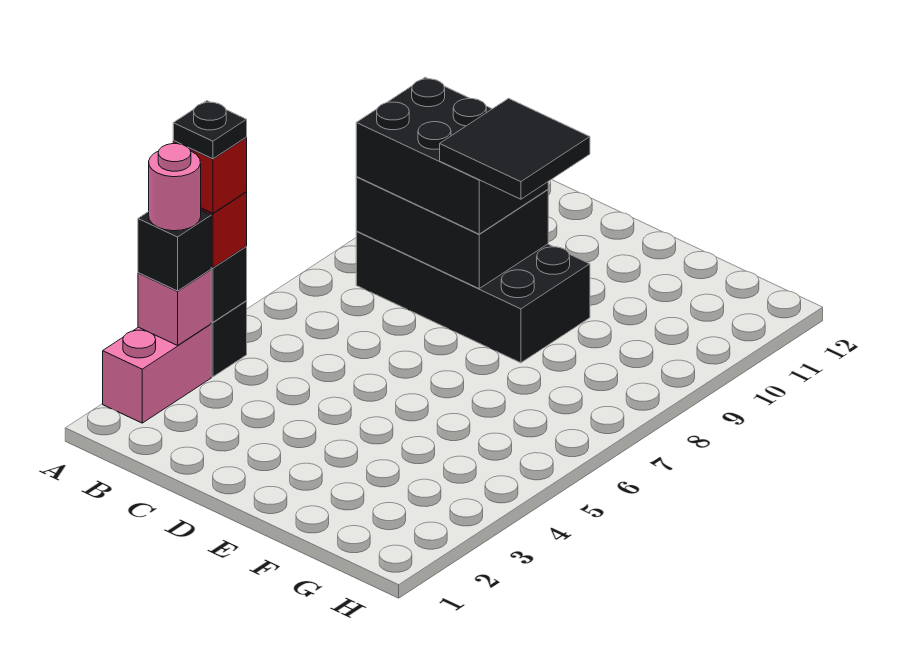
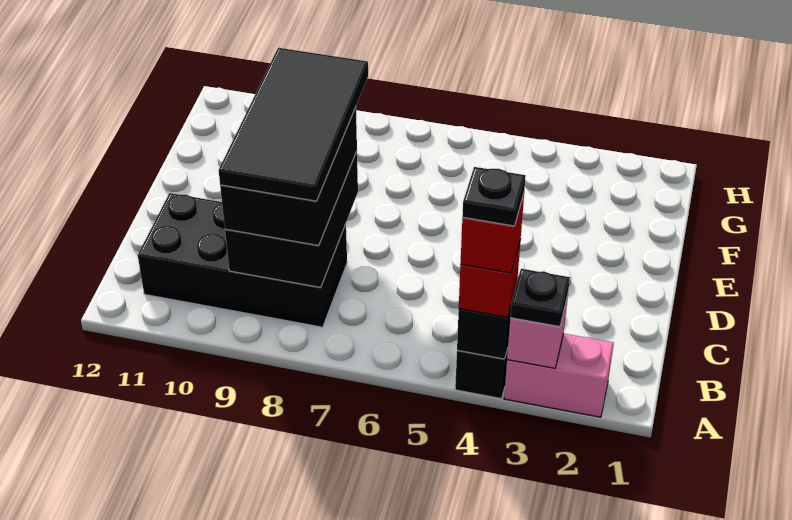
black 1x1 brick [138,211,211,291] -> black 1x1 plate [510,269,570,327]
pink 1x1 round brick [149,144,201,231] -> none
black 2x4 brick [356,232,590,363] -> black 2x4 brick turned to [138,193,347,327]
black 2x2 tile [440,98,590,199] -> black 2x4 tile [219,48,368,201]

